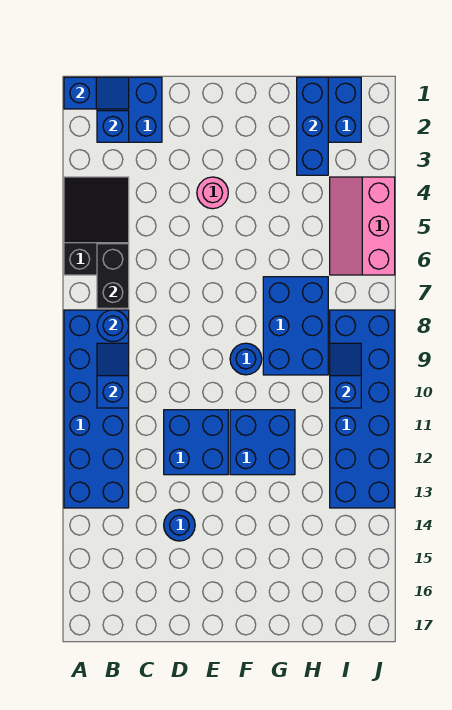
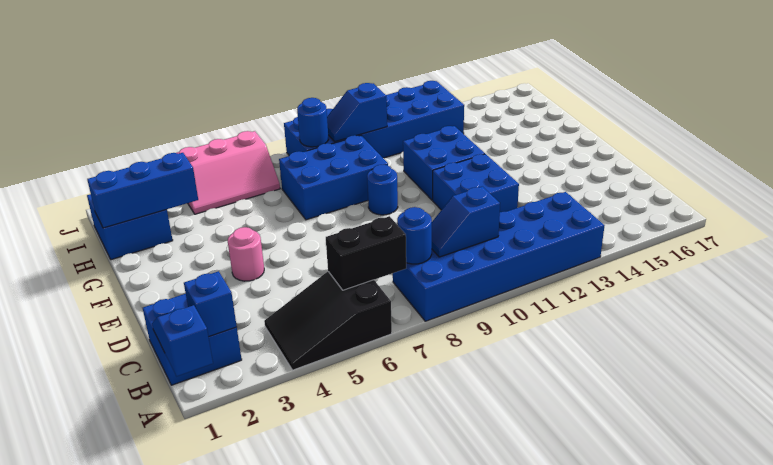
blue 1x1 round brick [164,509,195,541] -> blue 1x1 round brick moved to [297,98,328,147]

